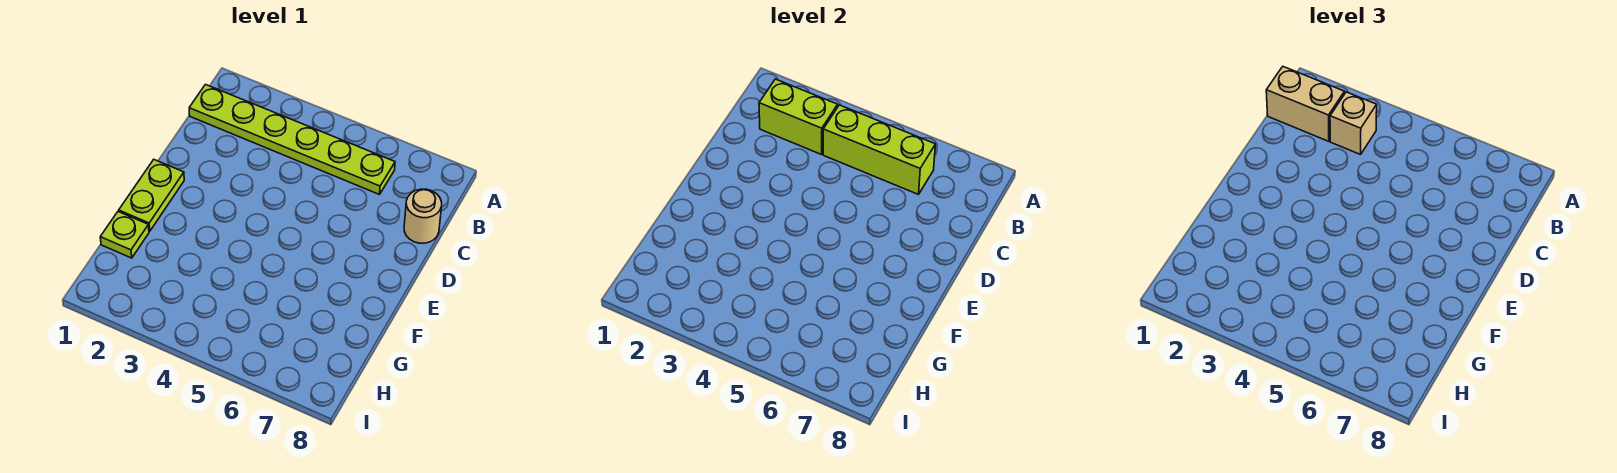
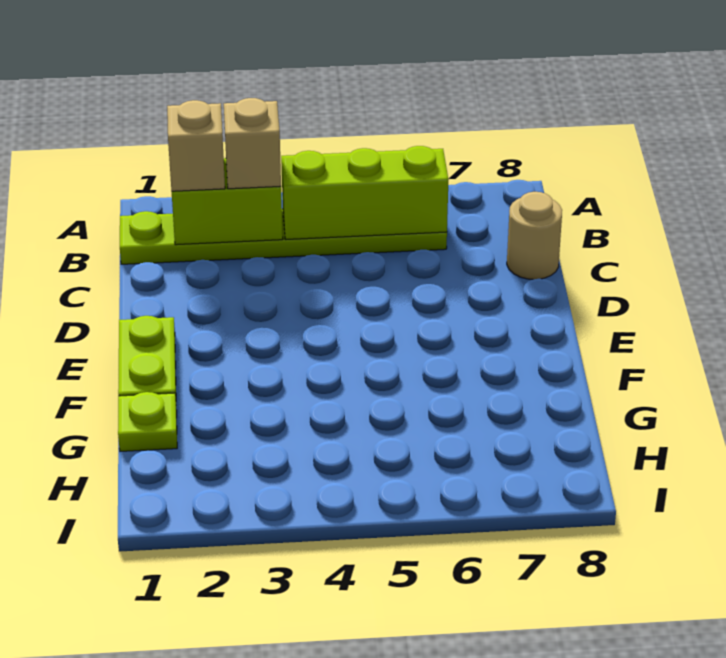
tan 1x2 brick [1266,67,1345,141] -> tan 1x1 brick [167,100,225,191]

